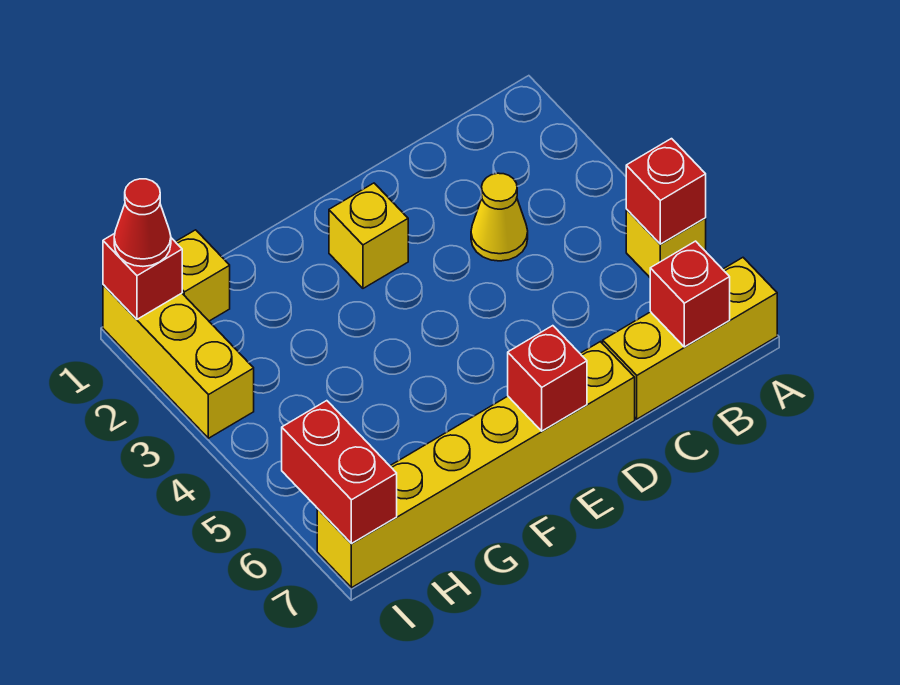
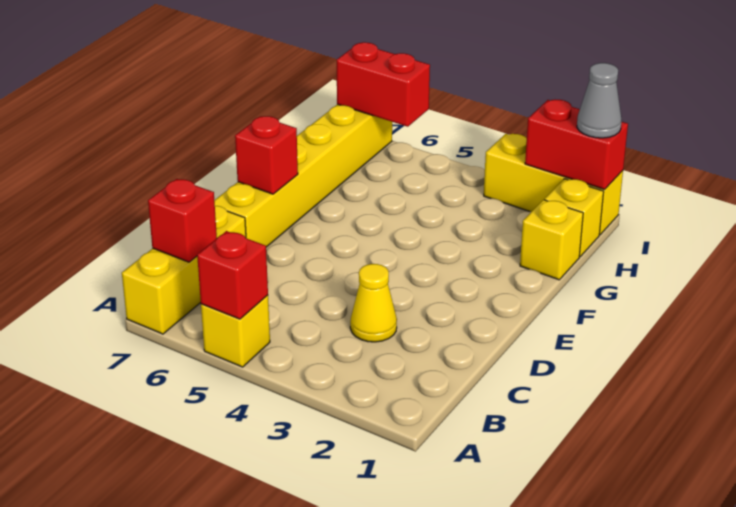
yellow 1x1 brick [329,183,408,288] -> yellow 1x1 brick moved to [520,200,583,280]
red 1x1 brick [103,233,182,319] -> red 1x2 brick [525,100,628,189]
red 1x1 cone [114,179,171,266] -> grey 1x1 cone [577,63,622,138]

